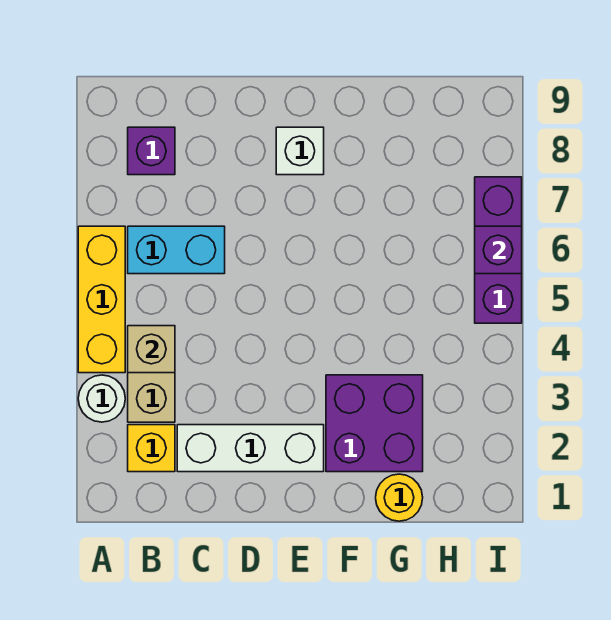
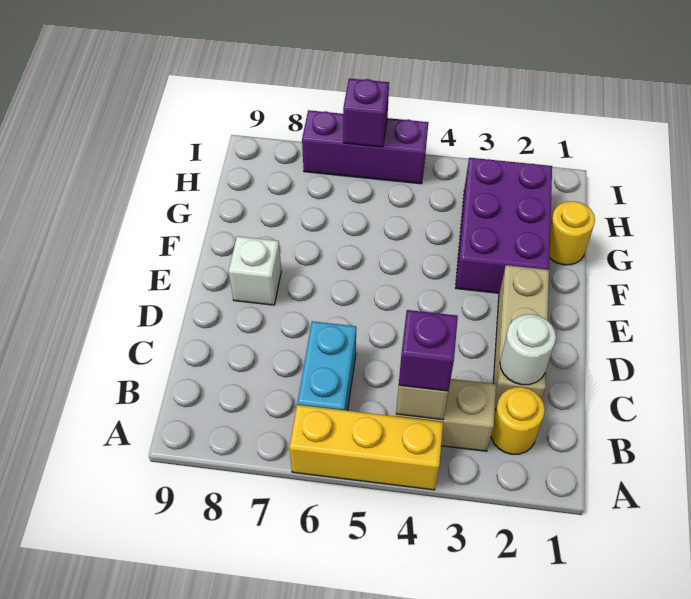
white 1x1 round brick [78,375,125,422] -> white 1x1 round brick moved to [500,314,556,385]
yellow 1x1 brick [128,425,175,472] -> yellow 1x1 round brick [491,387,545,454]
purple 1x1 brick [128,127,175,175] -> purple 1x1 brick moved to [399,310,458,391]
white 1x3 brick [177,425,324,472] -> tan 1x3 brick [493,265,549,410]
purple 2x2 brick [326,375,423,472] -> purple 2x3 brick [455,158,552,293]

